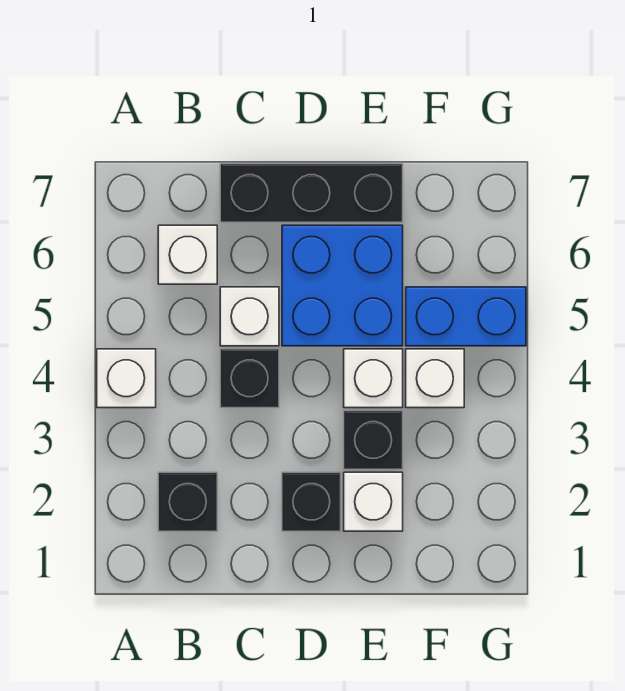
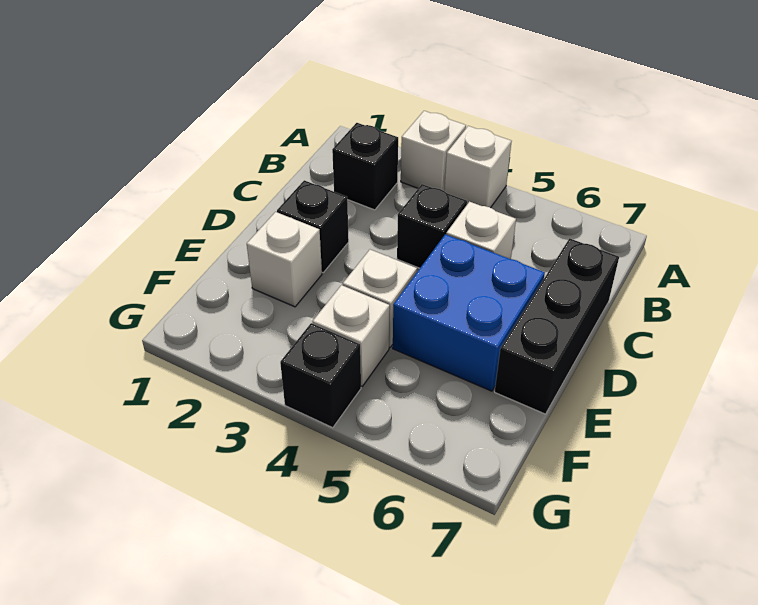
white 1x1 brick [158,225,217,284] -> white 1x1 brick moved to [401,111,466,191]
black 1x1 brick [344,411,403,469] -> black 1x1 brick moved to [280,323,361,428]
blue 1x2 brick [406,287,526,346] -> none

